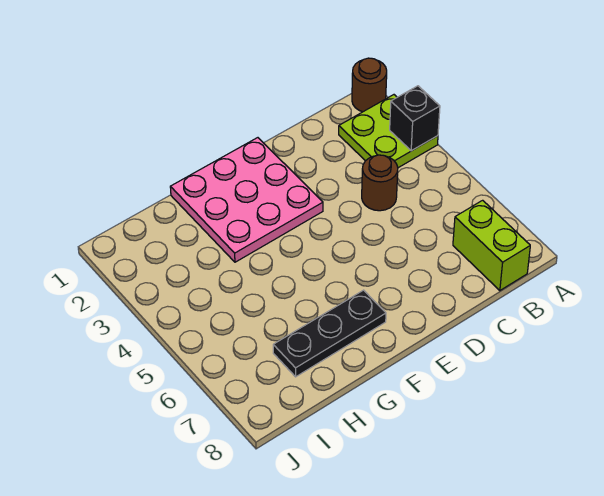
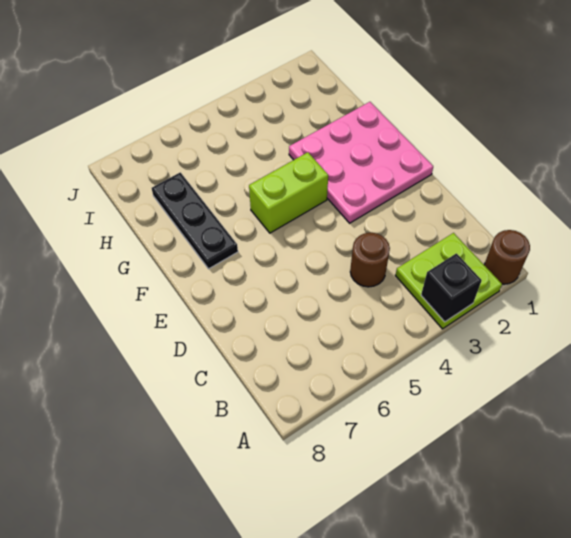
lime 1x2 brick [453,200,530,291] -> lime 1x2 brick moved to [249,152,328,233]

